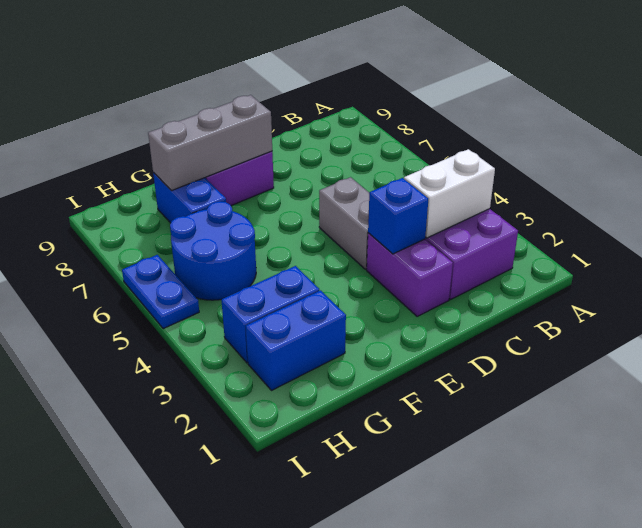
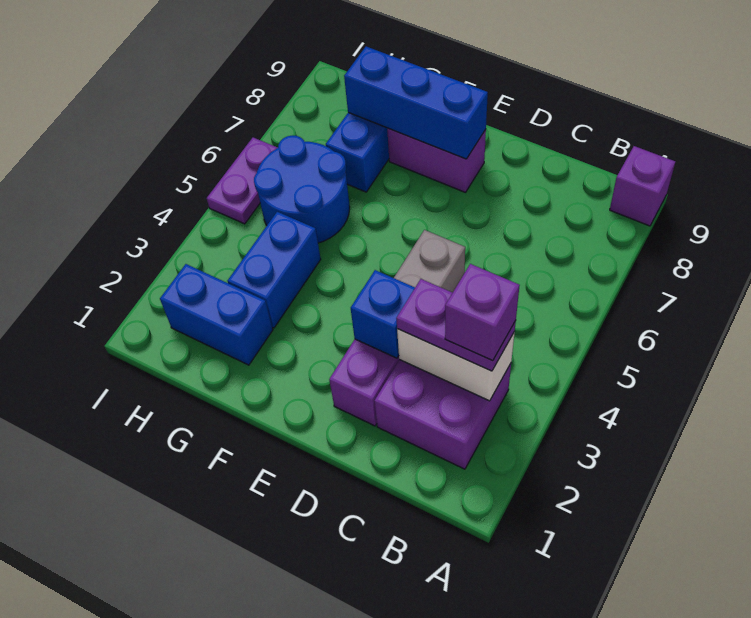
none -> purple 1x1 brick [610,146,675,226]
none -> purple 1x2 plate [396,279,516,371]
none -> purple 1x1 brick [445,264,520,361]
grey 1x3 brick [148,95,272,191] -> blue 1x3 brick [344,47,488,159]
blue 1x2 brick [221,266,319,363] -> blue 1x2 brick turned to [227,212,321,328]
blue 1x2 plate [122,255,199,329] -> purple 1x2 plate [207,138,278,224]

